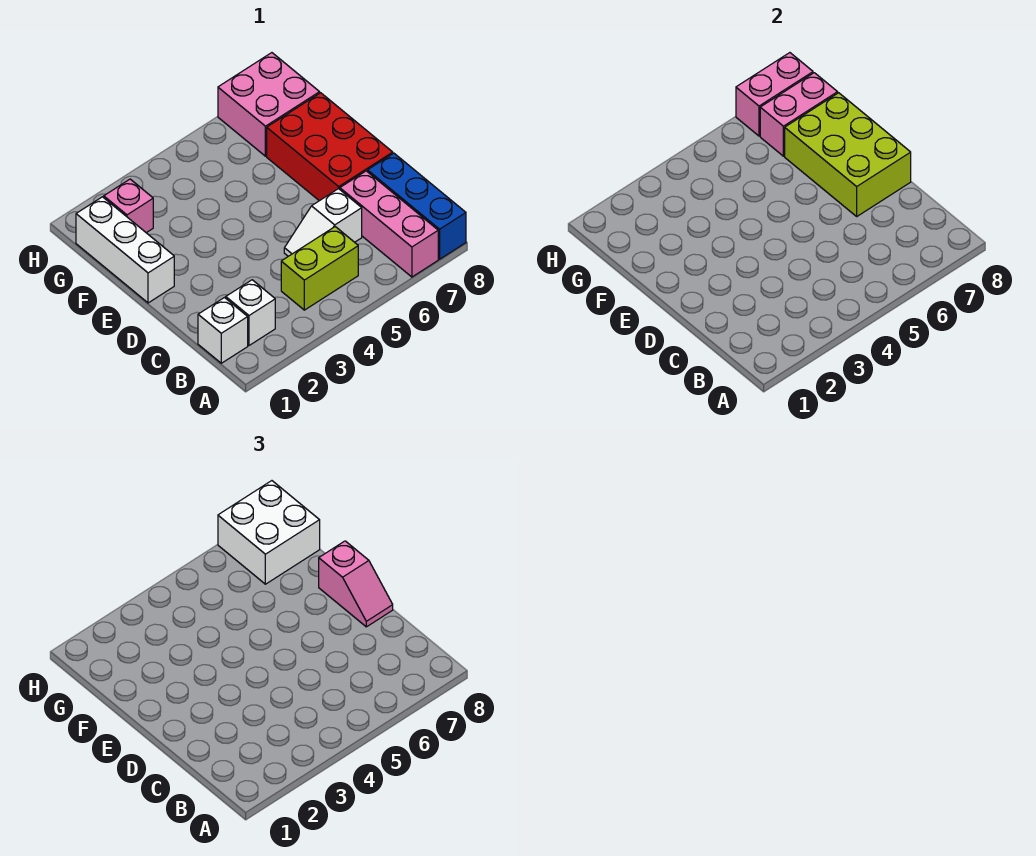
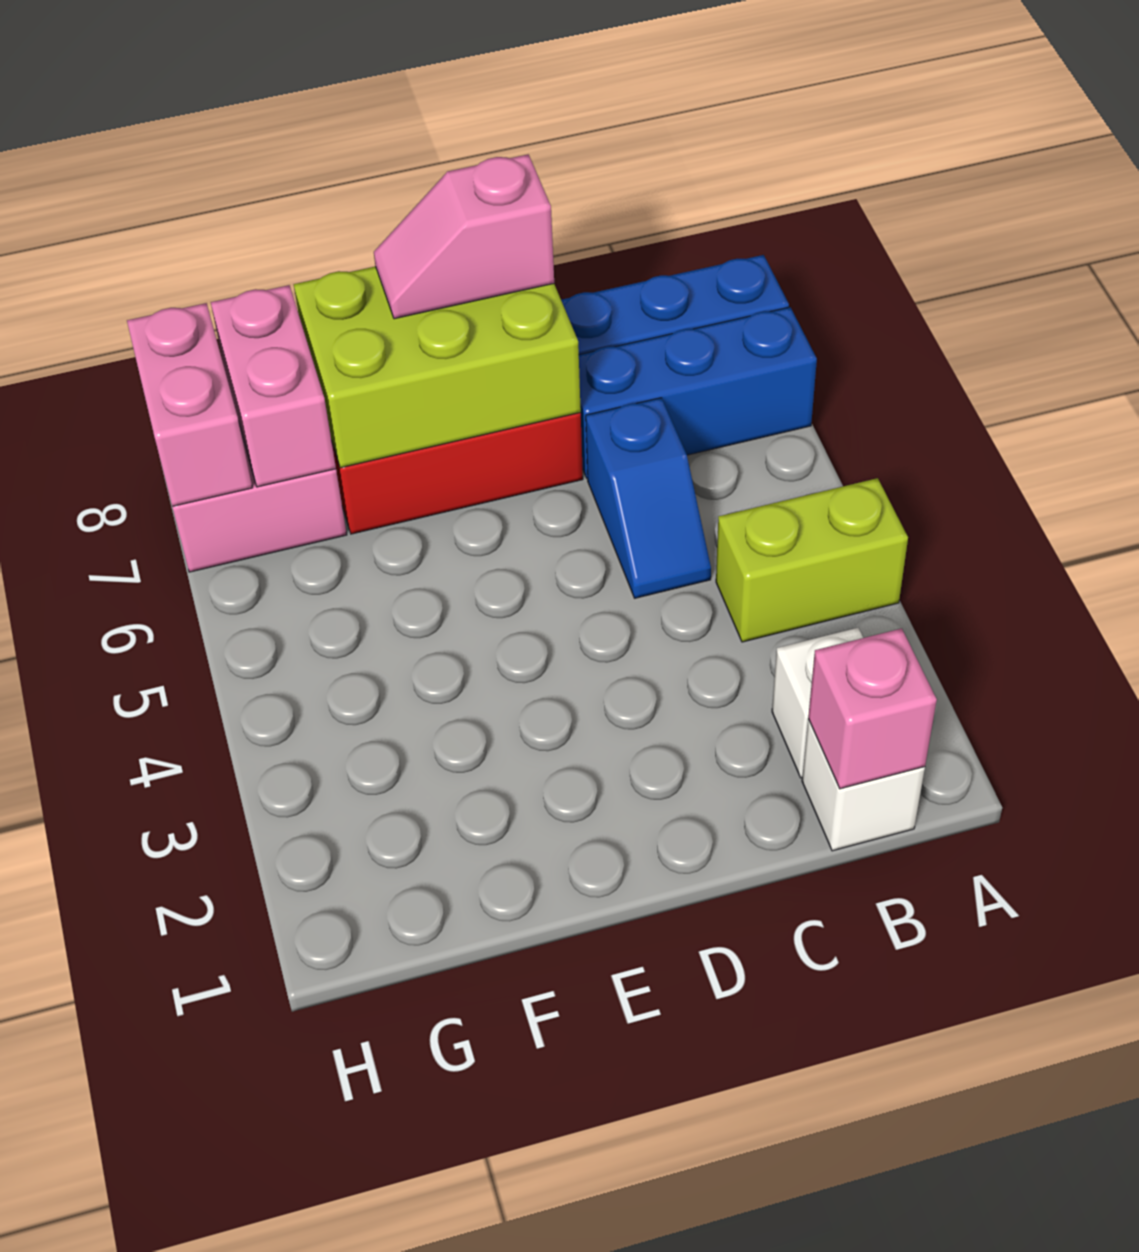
pink 1x3 brick [340,171,438,277] -> blue 1x3 brick [579,307,817,479]
lime 1x2 brick [281,227,358,310] -> lime 1x2 brick turned to [716,478,908,642]
white 1x2 slope [284,189,362,256] -> blue 1x2 slope [586,398,711,598]
pink 1x2 slope [319,541,393,627] -> pink 1x2 slope turned to [374,154,554,319]
white 1x3 brick [76,197,174,303] -> none
pink 1x1 brick [104,179,153,233] -> pink 1x1 brick moved to [808,628,937,789]
white 2x2 brick [218,481,320,584] -> none

